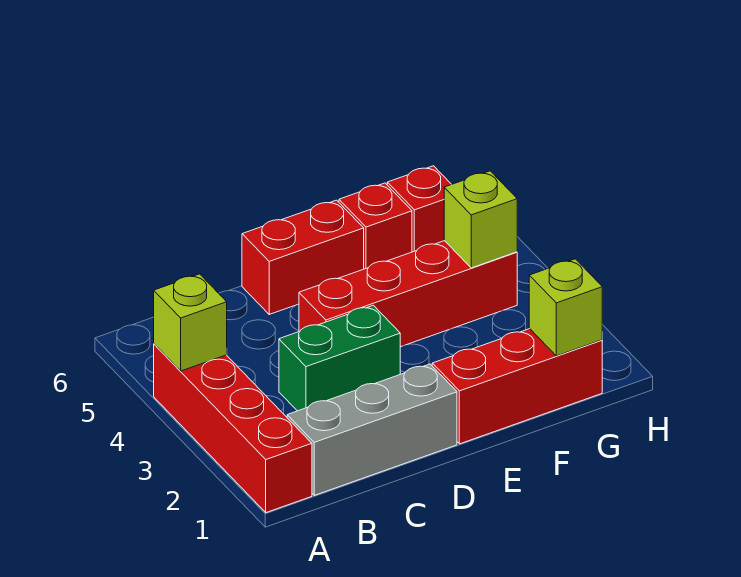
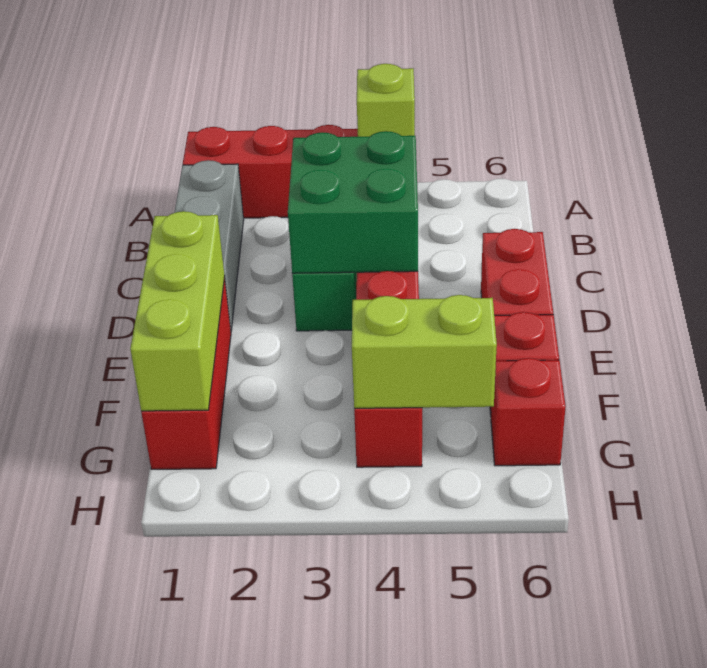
none -> green 2x2 brick [288,131,418,273]
lime 1x1 brick [529,259,602,356] -> lime 1x3 brick [130,211,225,411]
lime 1x1 brick [444,171,517,268] -> lime 1x2 brick [352,295,497,408]

